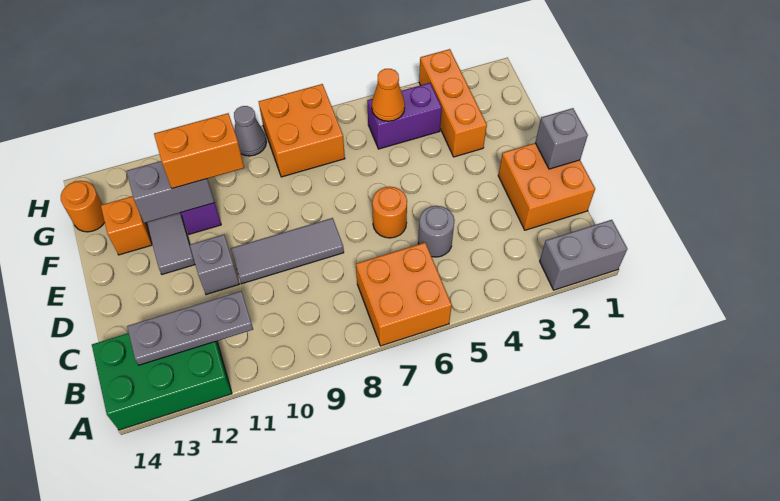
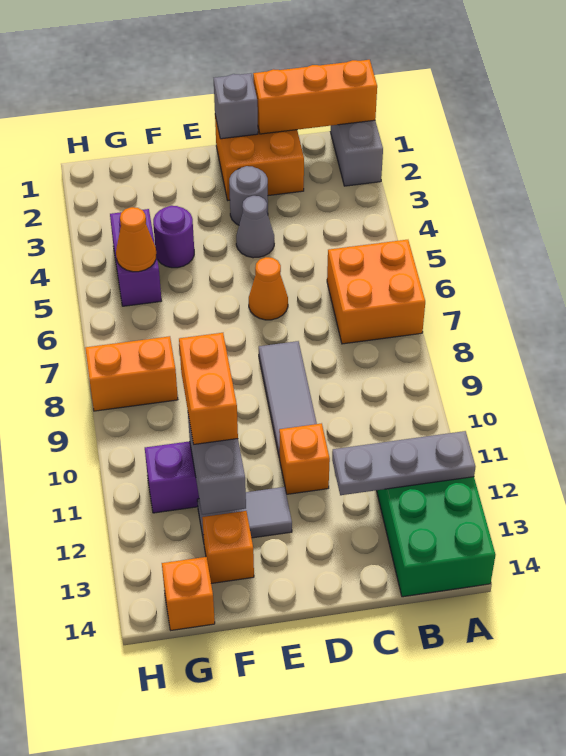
grey 1x3 plate [127,291,253,365] -> grey 1x3 plate turned to [332,431,475,495]
grey 1x1 round brick [418,206,455,257] -> grey 1x1 round brick moved to [229,166,268,225]
orange 1x1 round brick [372,187,407,238] -> orange 1x1 cone [249,257,288,320]
grey 1x1 brick [190,235,239,295] -> orange 1x1 brick [279,423,330,494]
orange 1x3 brick [419,49,487,157] -> orange 1x3 brick moved to [253,60,377,134]
none -> purple 1x1 round brick [153,206,194,268]
orange 2x2 brick [259,84,345,177] -> orange 1x2 brick [85,336,178,411]
orange 1x1 round brick [61,181,105,232] -> orange 1x1 brick [162,557,215,630]
grey 1x1 cone [234,106,266,156] -> grey 1x1 cone moved to [236,196,274,258]

